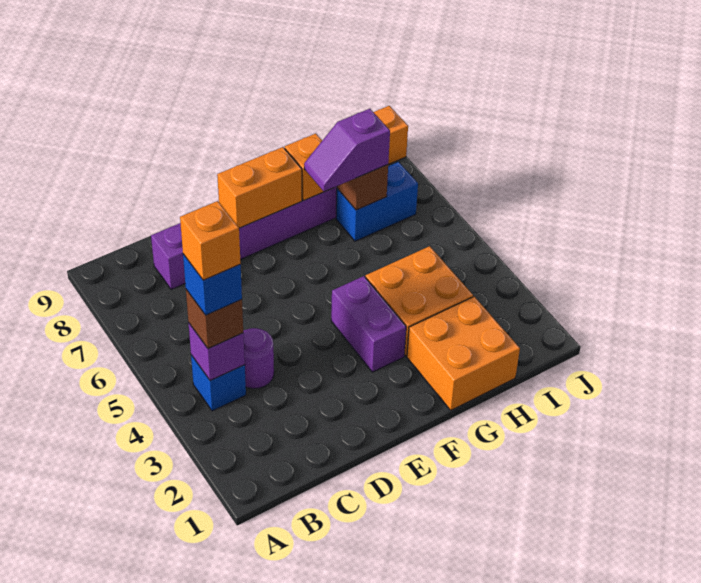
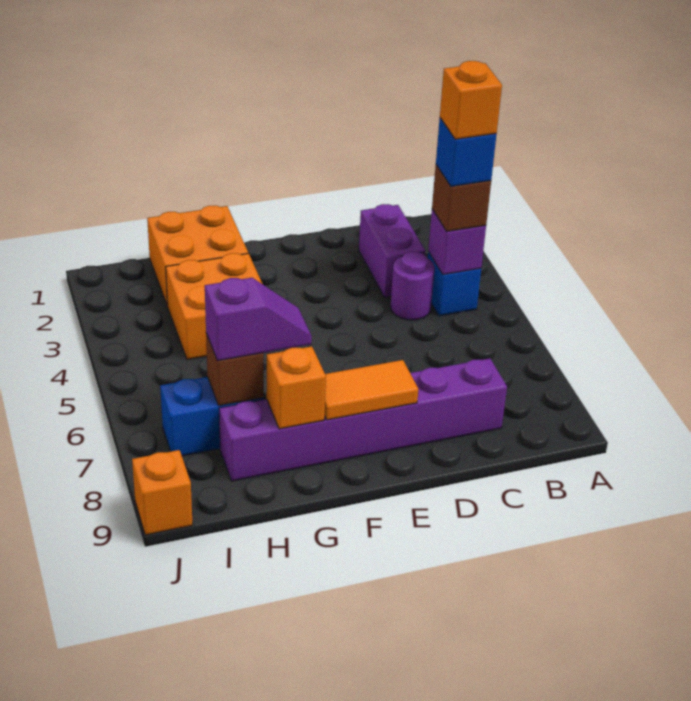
orange 1x2 brick [217,147,302,228] -> orange 1x2 tile [325,360,418,420]
purple 1x2 brick [331,276,406,372] -> purple 1x2 brick moved to [359,204,426,297]

